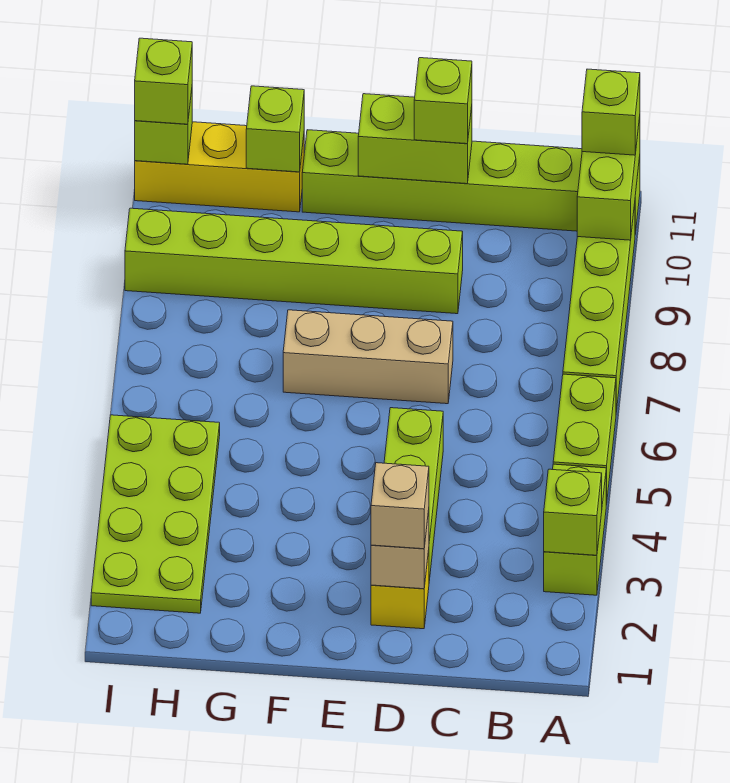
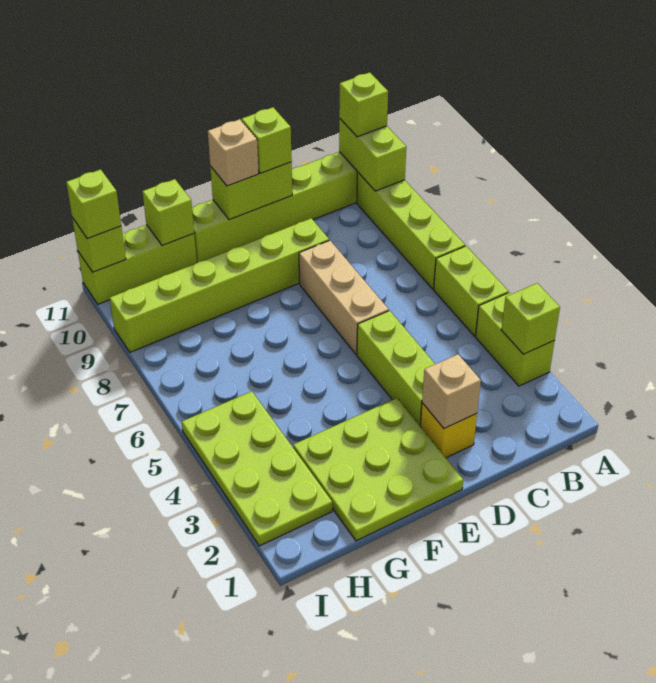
tan 1x1 brick [371,463,429,549] -> tan 1x1 brick moved to [208,119,259,186]
tan 1x3 brick [283,310,453,404] -> tan 1x3 brick turned to [299,240,389,355]
none -> lime 3x3 plate [293,398,463,541]
yellow 1x3 brick [135,122,304,212] -> lime 1x3 brick [78,225,197,304]

